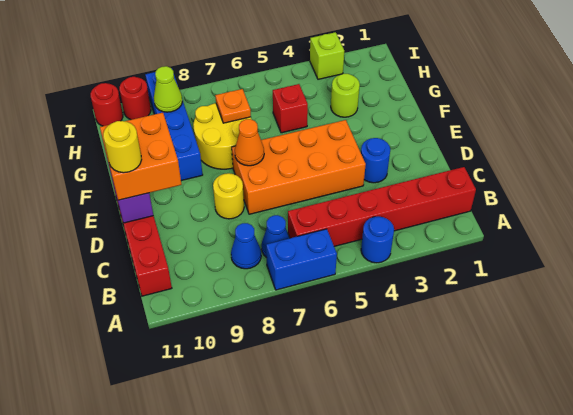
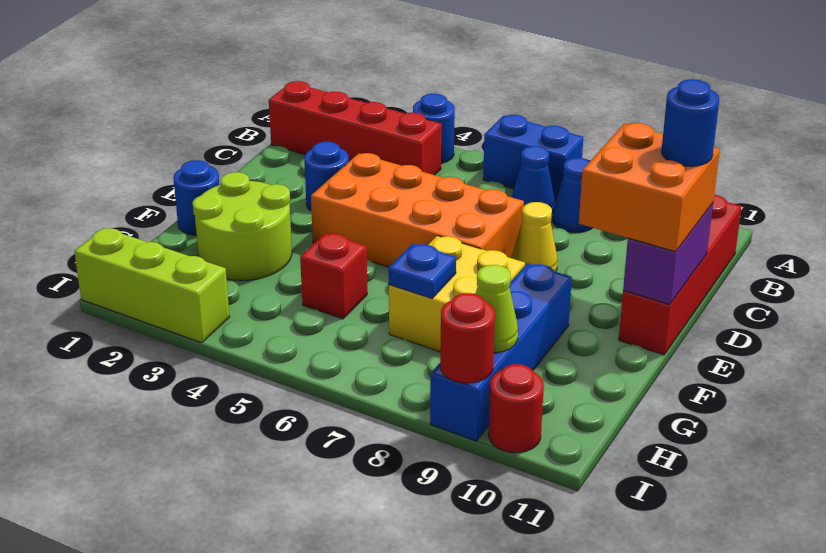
red 1x6 brick [288,167,476,246] -> red 1x4 brick [269,81,441,175]
yellow 1x1 round brick [213,173,244,219] -> yellow 1x1 cone [512,202,558,272]
yellow 1x1 round brick [103,121,142,173] -> blue 1x1 round brick [661,79,719,166]
orange 1x1 cone [235,119,264,166] -> none
none -> blue 1x1 round brick [173,160,220,235]
yellow 2x2 round brick [193,103,251,169] -> yellow 2x2 brick [389,236,525,351]
lime 1x1 round brick [331,74,360,117] -> lime 2x2 round brick [193,172,292,281]
orange 1x1 plate [215,89,251,123] -> blue 1x1 plate [389,244,456,298]
lime 1x1 brick [310,32,344,79] -> lime 1x3 brick [74,228,229,343]
red 1x1 round brick [90,83,123,126] -> red 1x1 round brick moved to [440,293,495,383]

